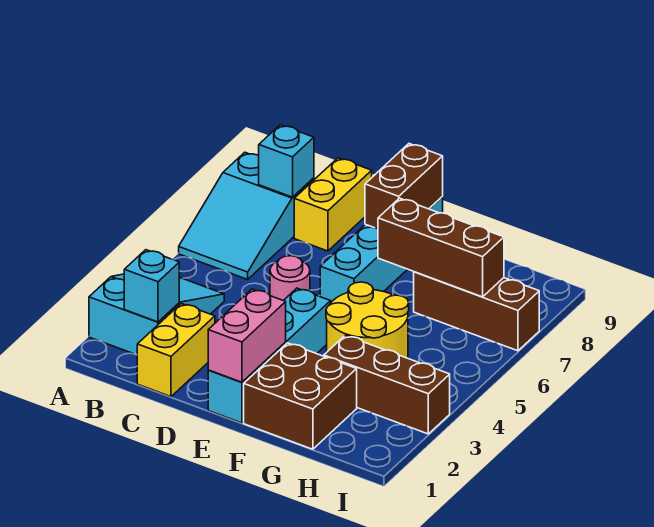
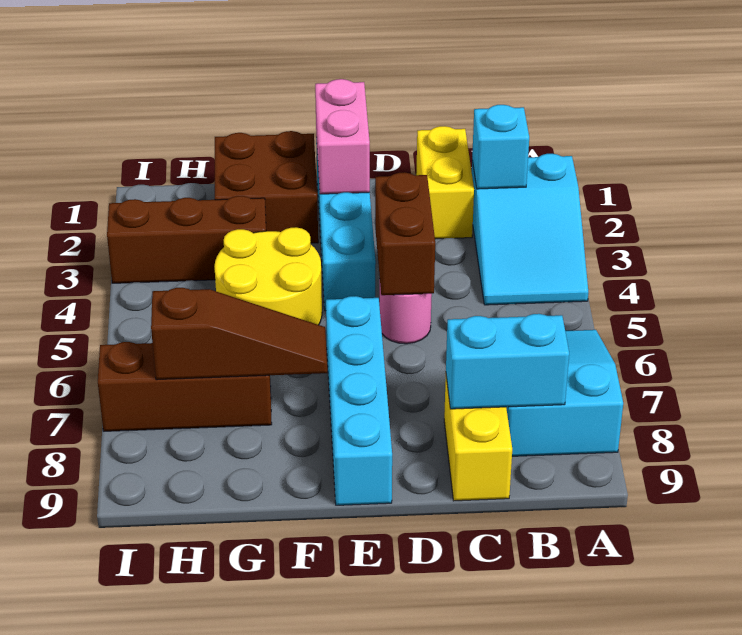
cyan 1x1 brick [259,125,314,197] -> cyan 1x2 brick [446,314,569,409]
brown 1x2 brick [365,144,443,229] -> brown 1x2 brick moved to [375,172,435,295]
brown 1x3 brick [378,198,504,297] -> brown 1x3 slope [151,288,327,380]

